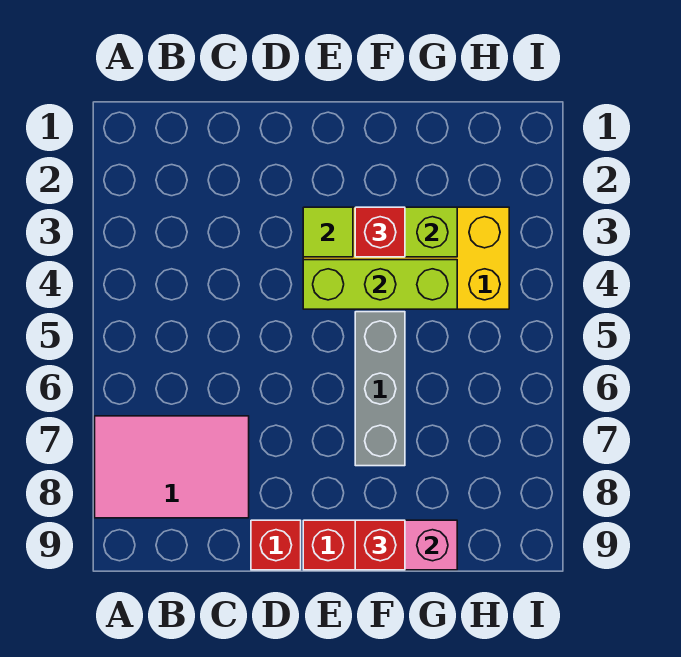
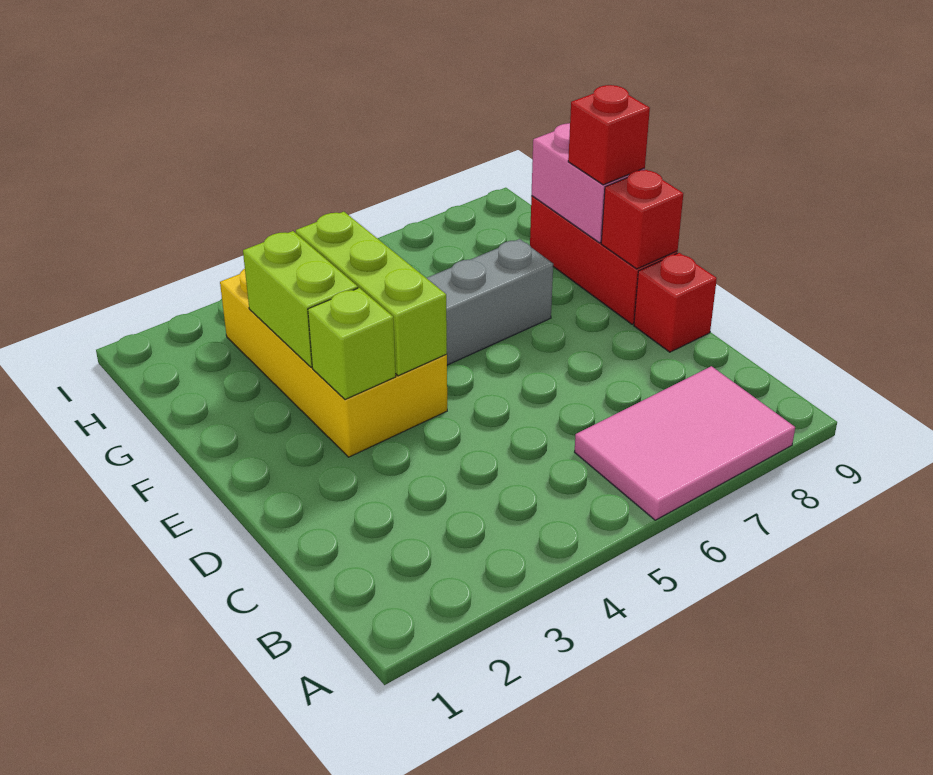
pink 2x3 tile [95,416,249,518] -> pink 2x3 tile turned to [575,366,795,520]
lime 1x1 tile [303,207,353,257] -> lime 1x1 brick [308,288,396,400]
red 1x1 brick [355,207,405,257] -> red 1x1 brick moved to [601,170,683,269]

